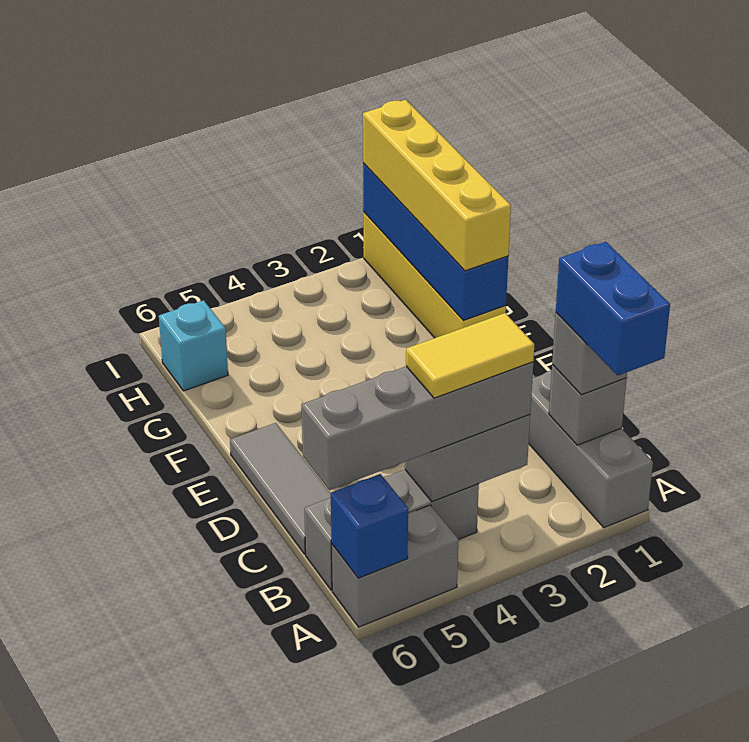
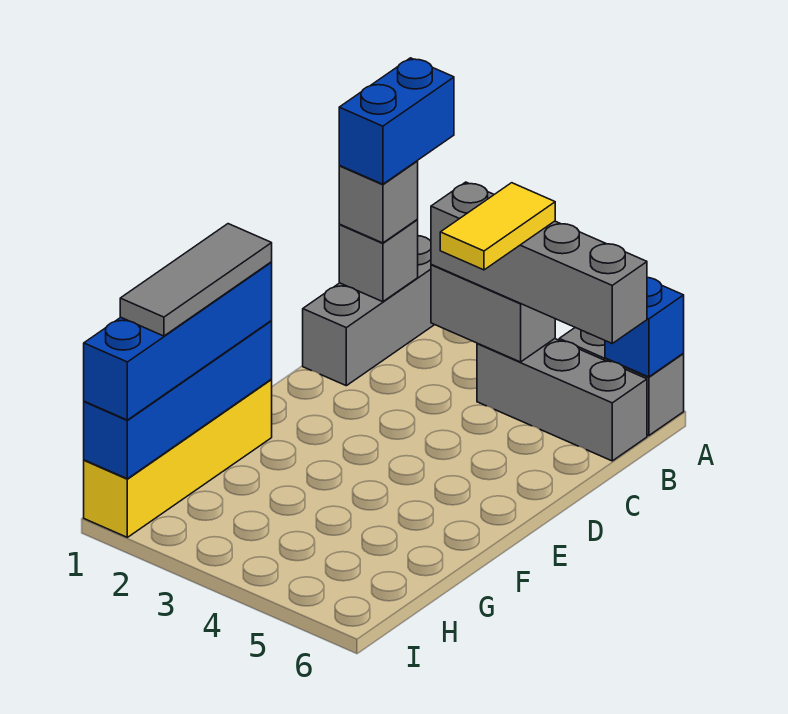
yellow 1x2 tile [406,313,534,398] -> yellow 1x2 tile turned to [440,183,555,270]
grey 1x3 tile [230,423,331,554] -> grey 1x3 tile moved to [120,224,272,336]
yellow 1x4 brick [363,100,511,271] -> blue 1x4 brick [84,262,272,420]
cyan 1x1 brick [159,300,228,391] -> none

